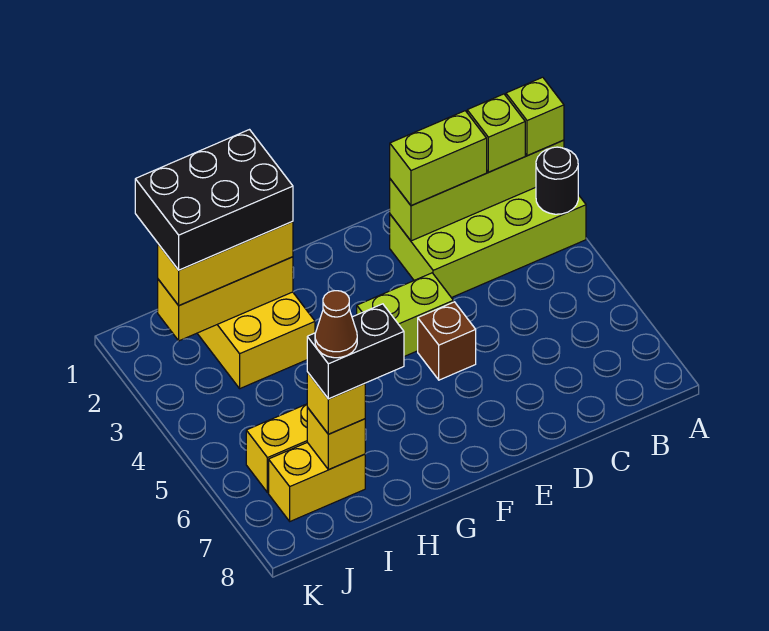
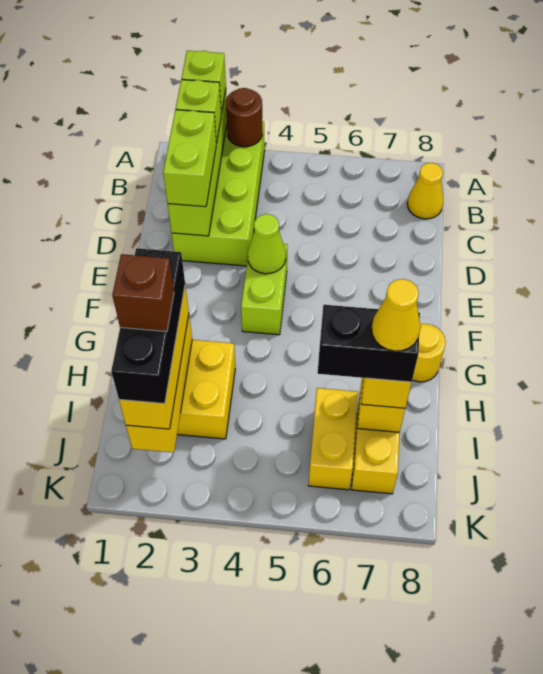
black 1x1 round brick [536,147,578,214] -> brown 1x1 round brick [226,88,262,147]
none -> yellow 1x1 cone [407,163,443,219]
none -> lime 1x1 cone [248,214,286,274]
brown 1x1 brick [418,302,476,380] -> brown 1x1 brick moved to [112,254,174,331]
none -> yellow 1x1 round brick [412,324,446,382]
black 2x3 brick [135,130,293,270] -> black 1x3 brick [111,248,185,404]
black 1x2 brick [307,304,404,399] -> black 1x2 brick turned to [318,305,420,382]
brown 1x1 cone [315,291,357,358] -> yellow 1x1 cone [372,279,421,351]

